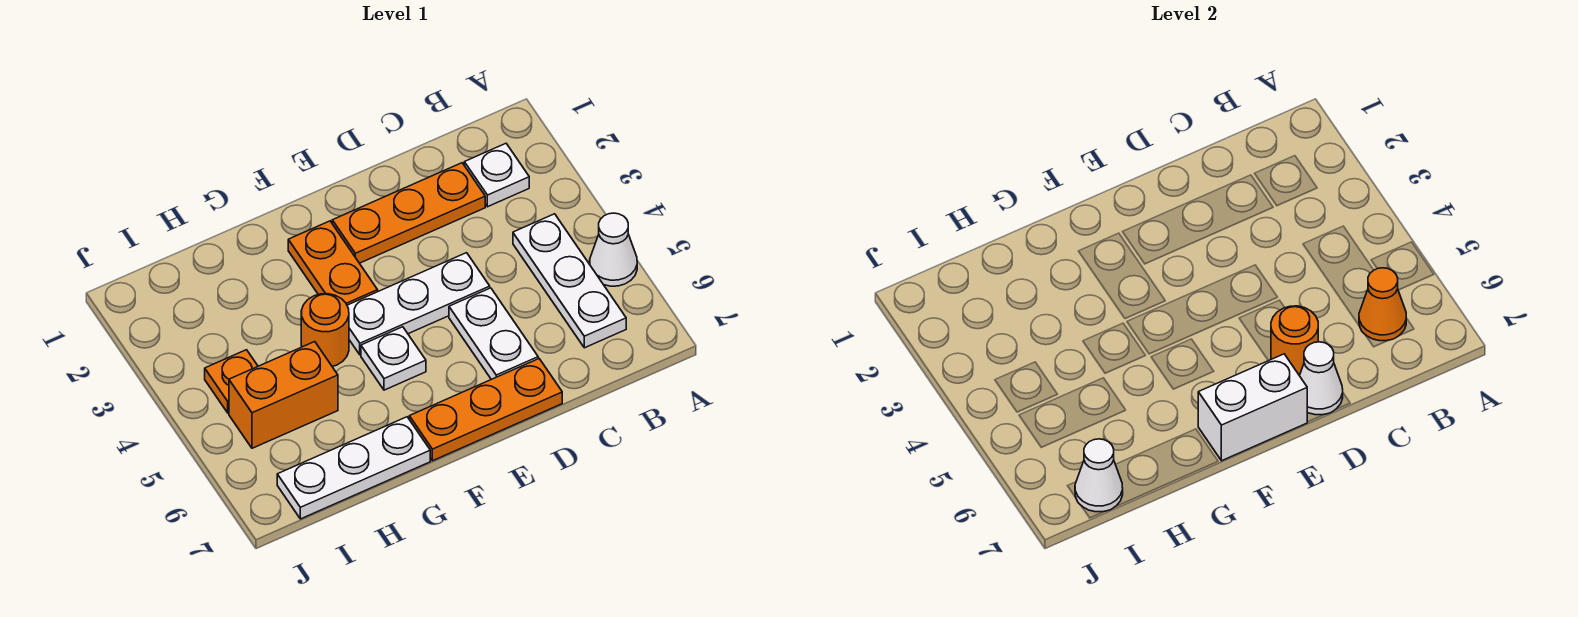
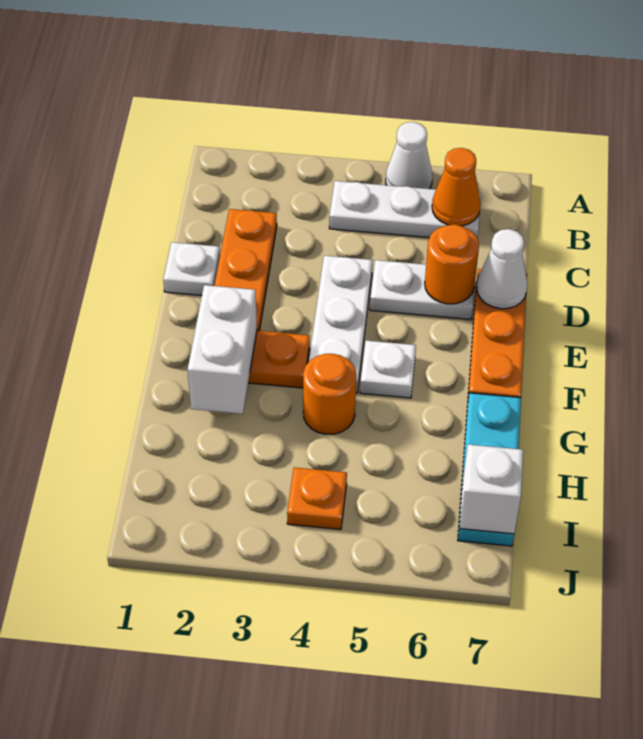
white 1x1 plate [464,144,529,207] -> white 1x1 plate moved to [163,242,220,295]
white 1x2 brick [1198,354,1307,461] -> white 1x2 brick moved to [188,285,257,414]
white 1x3 plate [277,417,430,519] -> cyan 1x3 plate [458,393,521,546]
orange 1x2 brick [229,342,338,448] -> none
white 1x1 cone [1075,439,1123,512] -> white 1x1 brick [459,444,523,534]

